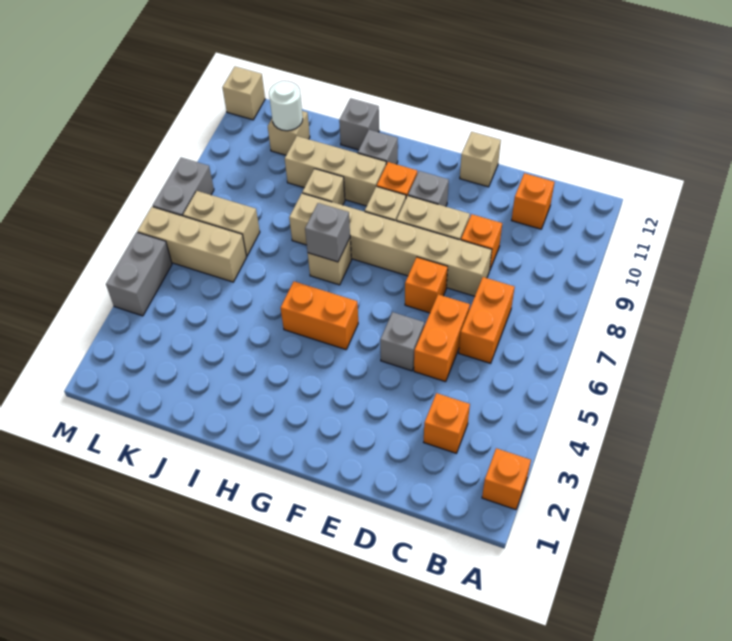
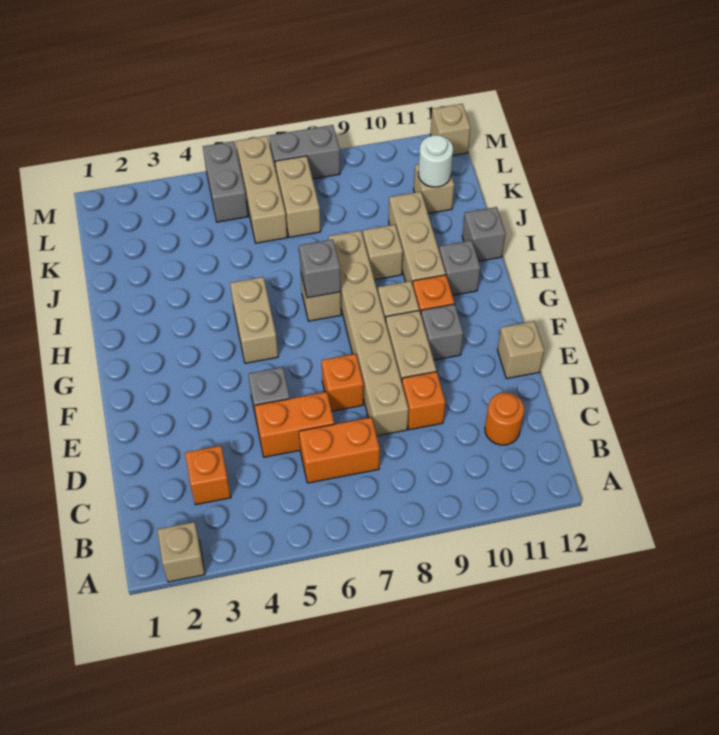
orange 1x1 brick [482,448,531,510] -> tan 1x1 brick [157,522,205,582]
orange 1x1 brick [512,173,555,229] -> orange 1x1 round brick [485,393,524,445]
orange 1x2 brick [281,281,358,350] -> tan 1x2 brick [230,277,278,363]
grey 1x2 brick [106,232,172,316] -> grey 1x2 brick turned to [203,141,248,222]

